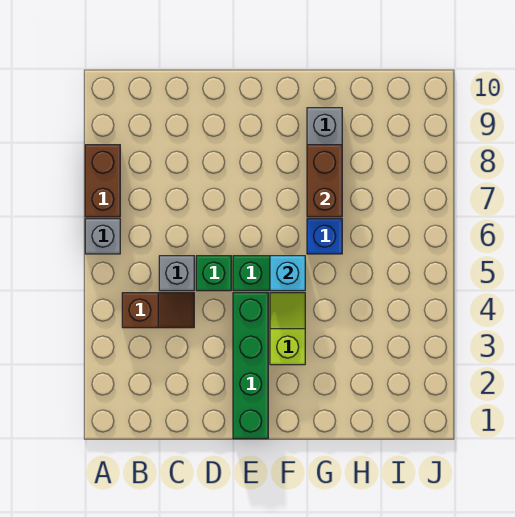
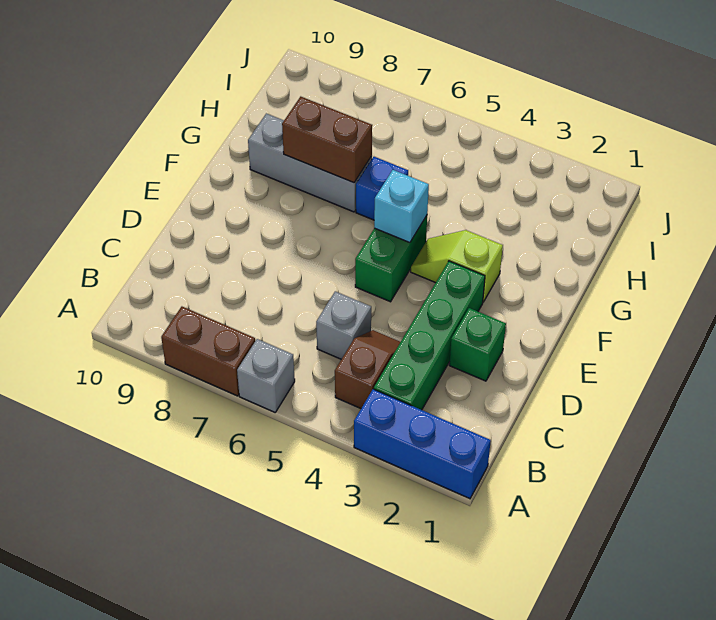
none -> blue 1x3 brick [354,389,491,499]
green 1x1 brick [196,256,231,291] -> green 1x1 brick moved to [449,308,506,381]
green 1x4 brick [233,293,268,439] -> green 1x4 brick turned to [374,261,485,410]

